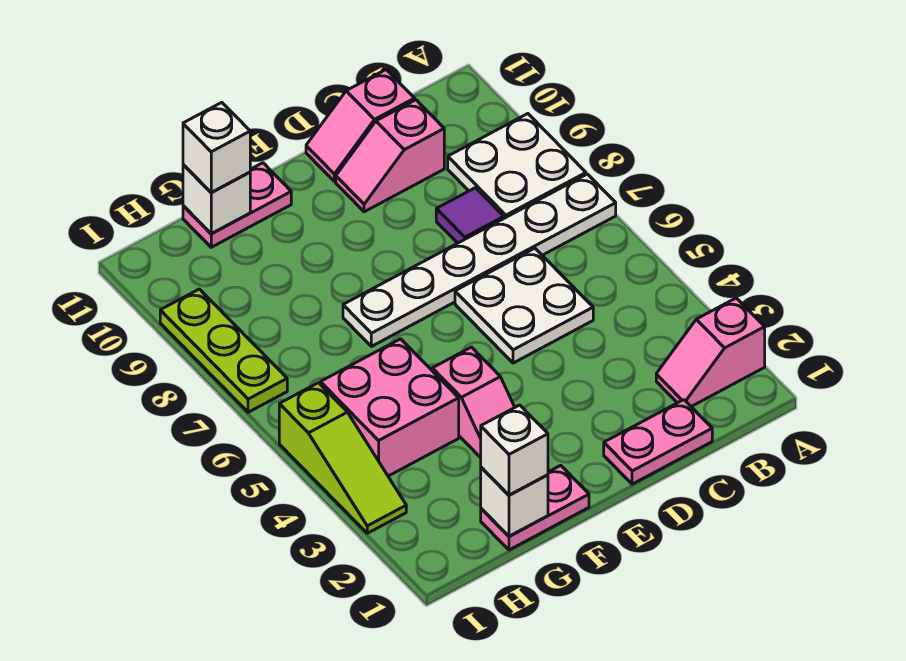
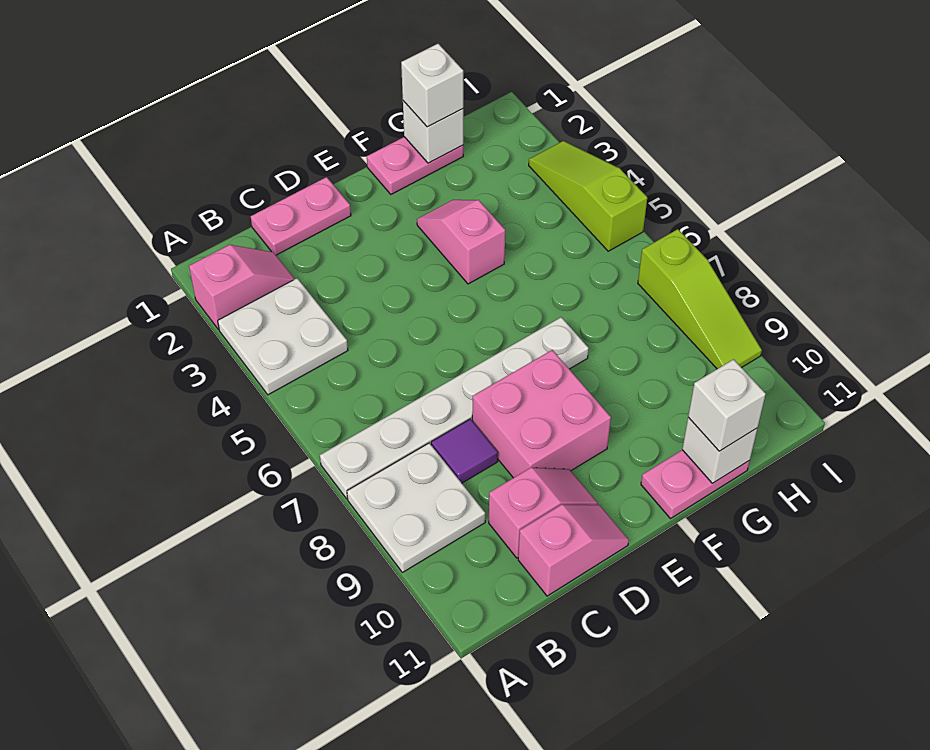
white 2x2 plate [455,248,593,363] -> white 2x2 plate moved to [218,278,348,395]
pink 2x2 brick [320,339,459,476] -> pink 2x2 brick moved to [472,350,611,478]
lime 1x3 plate [160,289,287,412] -> lime 1x3 slope [638,229,762,369]

